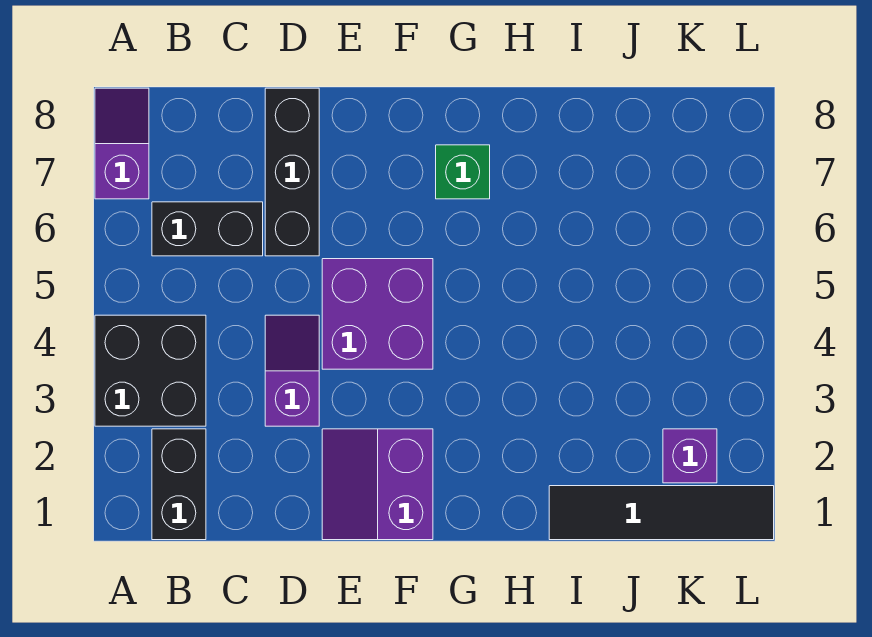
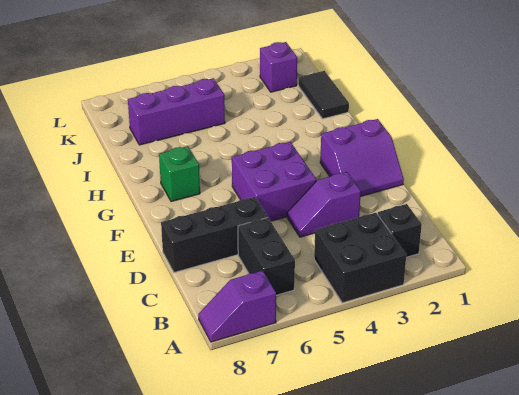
black 1x2 brick [152,429,206,540] -> black 1x1 brick [378,204,422,257]
black 1x4 tile [549,486,774,540] -> black 1x2 tile [299,71,349,119]
none -> purple 1x3 brick [128,78,225,145]

